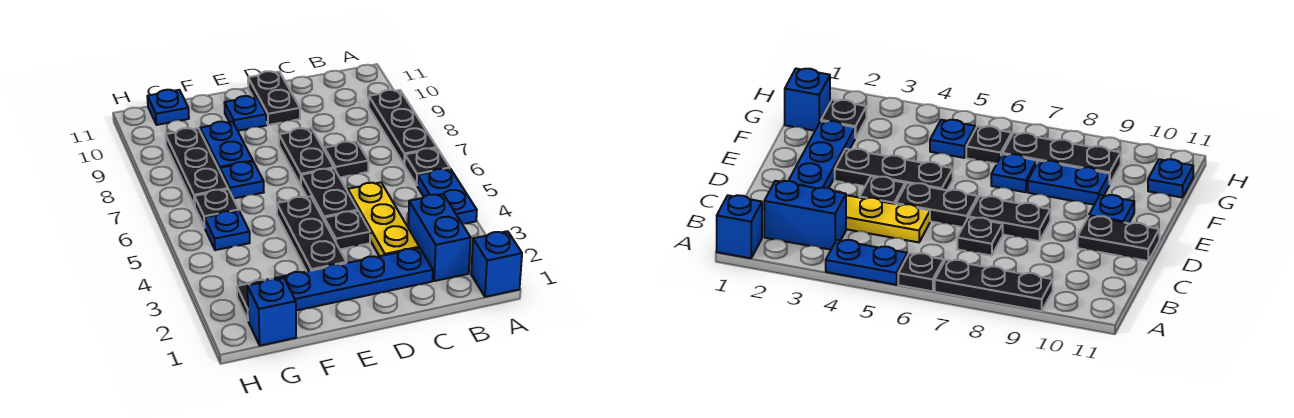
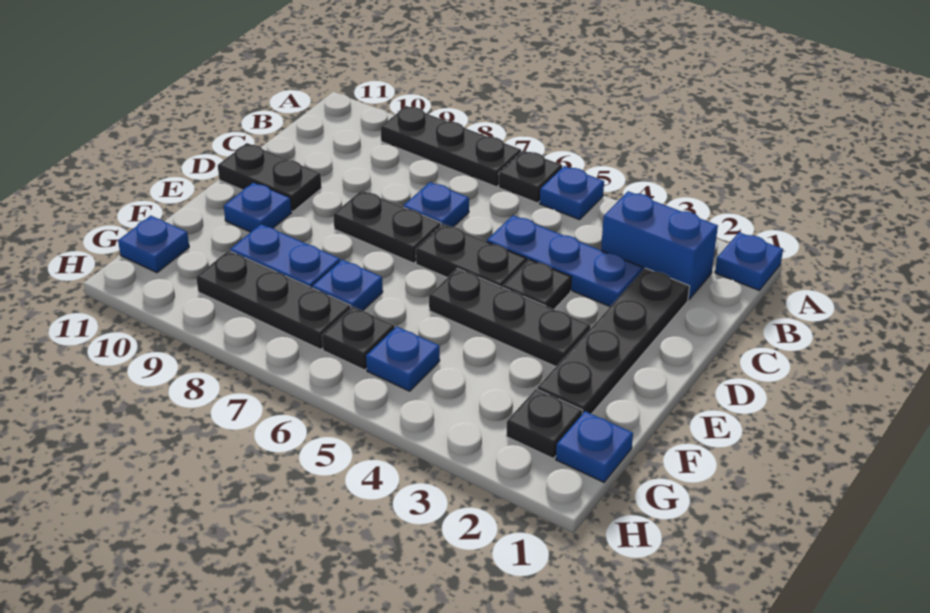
blue 1x1 brick [471,231,522,297] -> blue 1x1 plate [715,232,783,290]
blue 1x2 plate [417,169,477,224] -> blue 1x1 plate [540,166,604,220]
blue 1x4 plate [275,248,433,311] -> black 1x4 plate [537,268,690,414]
yellow 1x3 plate [348,182,419,256] -> blue 1x3 plate [487,215,643,307]
black 1x1 plate [324,141,368,177] -> blue 1x1 plate [403,182,469,227]
blue 1x1 brick [247,278,296,346] -> blue 1x1 plate [556,411,633,482]

